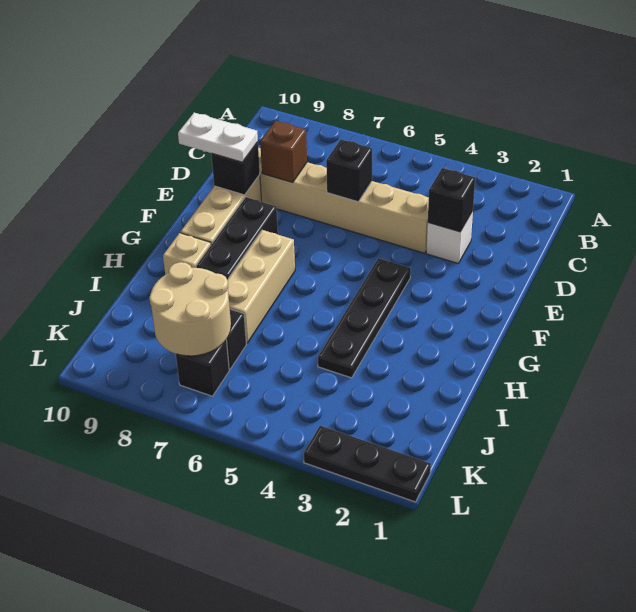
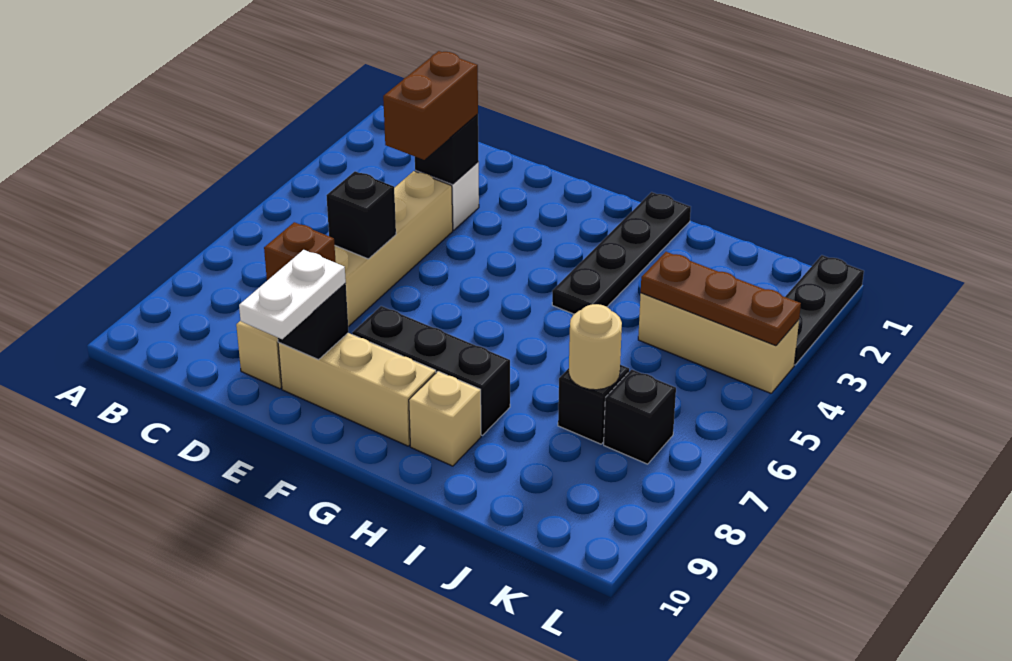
none -> brown 1x2 brick [383,51,478,160]
black 1x4 plate [318,258,411,378] -> black 1x4 plate turned to [552,192,691,314]
tan 1x3 brick [228,230,295,343] -> tan 1x3 brick moved to [638,293,799,393]
none -> brown 1x3 plate [641,252,801,346]
tan 2x2 round brick [149,262,231,356] -> tan 1x1 round brick [569,304,622,390]

